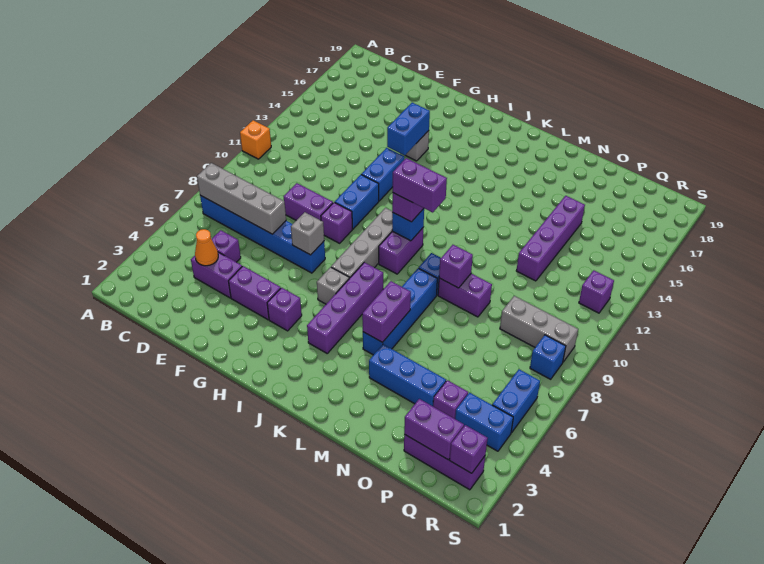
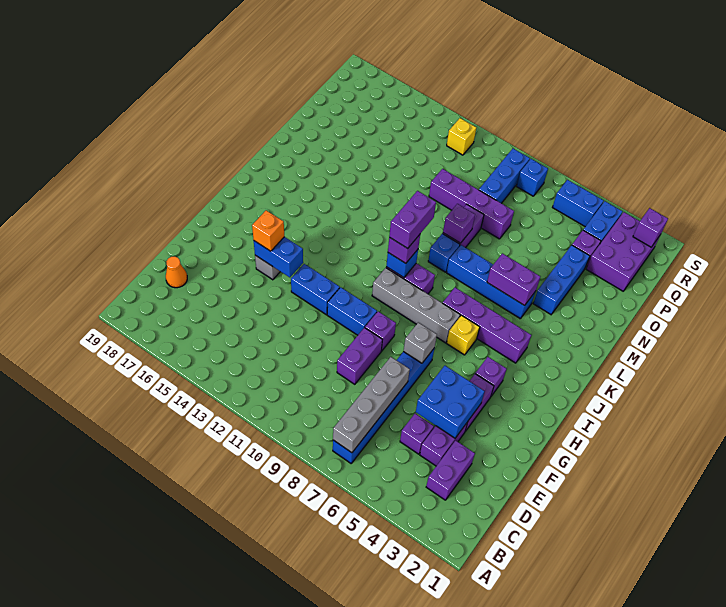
orange 1x1 brick [240,120,271,159] -> orange 1x1 brick moved to [252,210,284,251]
orange 1x1 cone [195,229,218,266] -> orange 1x1 cone moved to [166,256,187,288]
none -> blue 2x2 brick [416,366,485,438]
grey 1x1 brick [317,267,349,304] -> yellow 1x1 brick [447,315,480,355]
purple 1x4 brick [516,196,585,281] -> purple 1x4 brick moved to [429,169,514,239]
purple 1x3 brick [404,434,485,490] -> purple 2x3 brick [586,212,660,291]
purple 1x2 brick [404,399,464,460] -> purple 1x2 brick moved to [426,440,475,500]
grey 1x3 brick [500,296,578,362] -> blue 1x3 brick [479,149,530,203]
purple 1x1 brick [579,270,614,313] -> yellow 1x1 brick [447,118,476,155]

